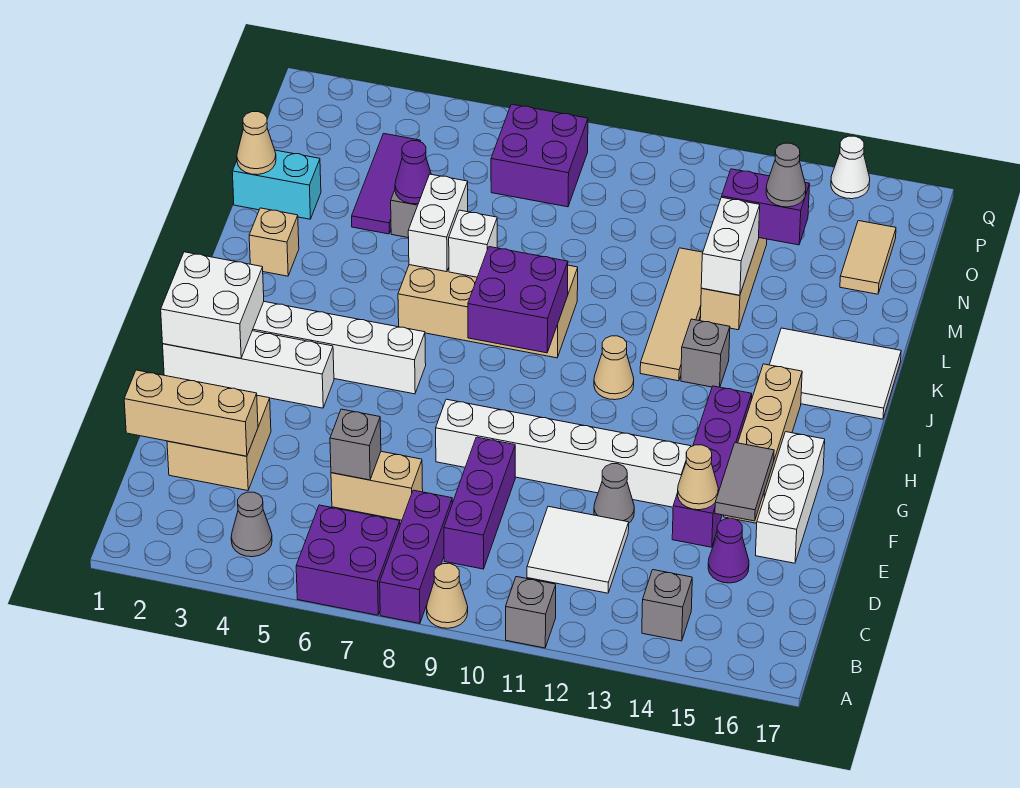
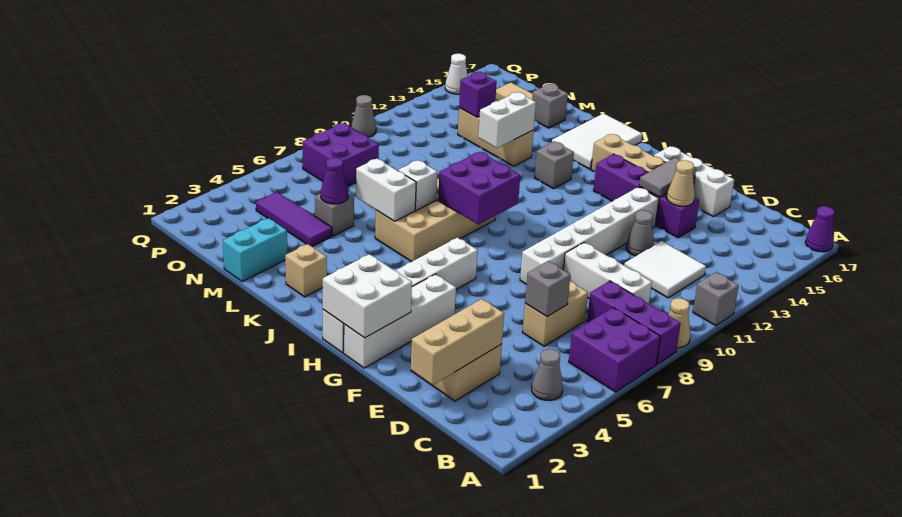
grey 1x1 brick [642,570,692,641] -> grey 1x1 brick moved to [532,84,568,128]
purple 1x3 brick [444,437,515,569] -> white 1x3 brick [563,243,652,304]
purple 1x1 cone [708,518,749,583] -> purple 1x1 cone moved to [805,206,835,252]
grey 1x2 tile [715,443,774,521] -> grey 1x2 tile turned to [639,158,696,197]
tan 1x1 cone [594,336,634,400] -> none
tan 1x4 tile [640,248,703,381] -> none
white 1x2 brick [701,197,760,295] -> white 1x2 brick turned to [478,92,536,148]
tan 1x1 cone [237,112,276,175] -> none
purple 1x2 brick [722,169,810,245] -> purple 1x1 brick [459,72,497,117]
grey 1x1 cone [766,143,806,207] -> grey 1x1 cone moved to [351,95,376,137]

